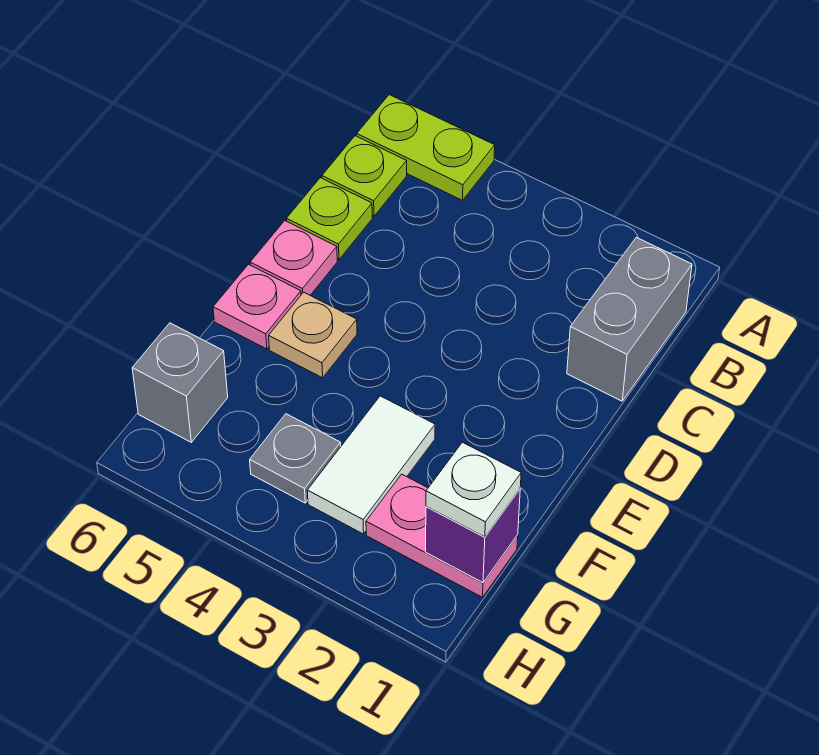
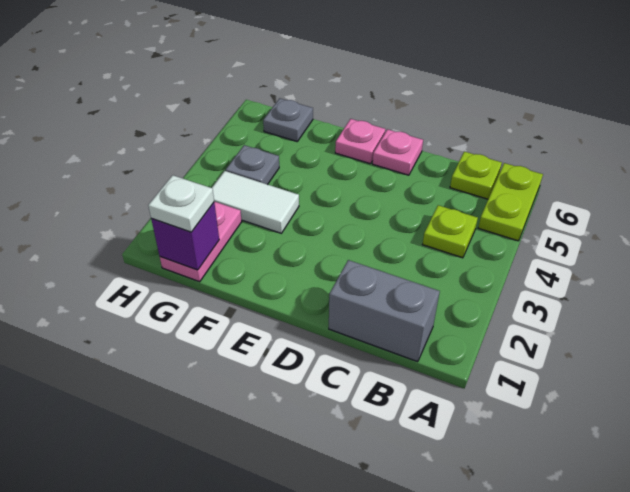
lime 1x1 plate [287,178,372,260] -> lime 1x1 plate moved to [423,205,478,258]
tan 1x1 plate [269,292,357,378] -> none
grey 1x1 brick [132,323,228,442] -> grey 1x1 plate [263,98,313,141]

